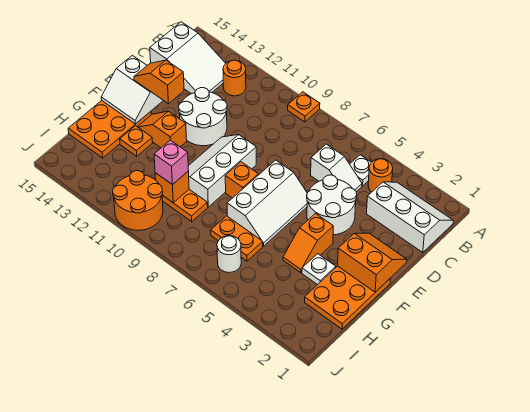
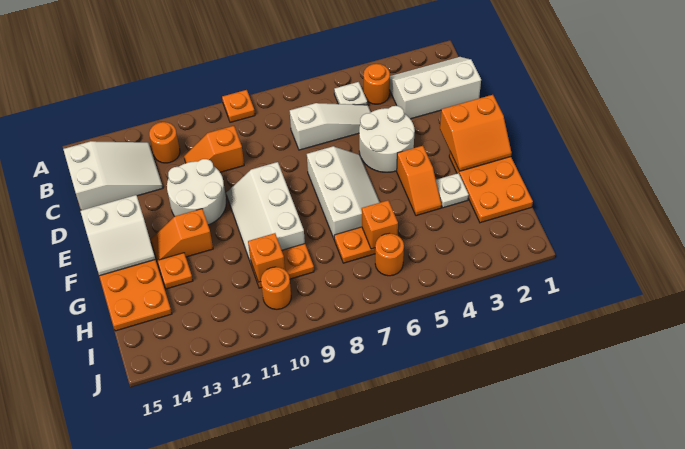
white 1x2 slope [311,144,362,192] -> white 1x3 slope [290,103,371,150]
orange 2x2 slope [338,233,407,292] -> orange 2x2 slope turned to [440,95,512,171]
orange 1x2 slope [134,60,184,104] -> orange 1x2 slope moved to [184,126,244,172]
orange 1x1 brick [225,162,258,198] -> orange 1x1 brick moved to [362,200,398,249]
pink 1x1 brick [154,140,188,185] -> none
white 1x1 round brick [217,236,241,273] -> orange 1x1 round brick [375,233,404,276]
orange 2x2 round brick [113,171,163,230] -> orange 1x1 round brick [261,267,291,309]

